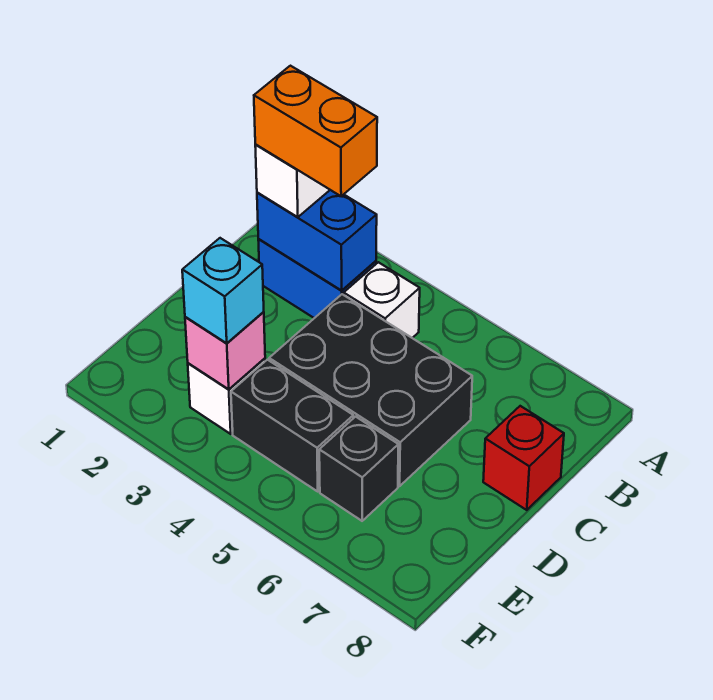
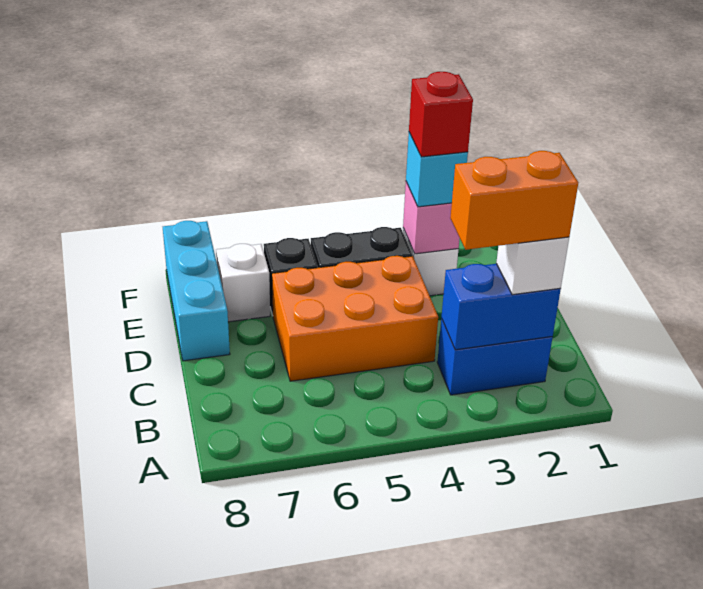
white 1x1 brick [344,262,420,338] -> white 1x1 brick moved to [216,244,270,322]
black 2x3 brick [269,294,472,486] -> orange 2x3 brick [272,256,438,381]
red 1x1 brick [483,406,564,510] -> red 1x1 brick moved to [409,72,473,157]
none -> cyan 1x3 brick [163,221,230,361]

